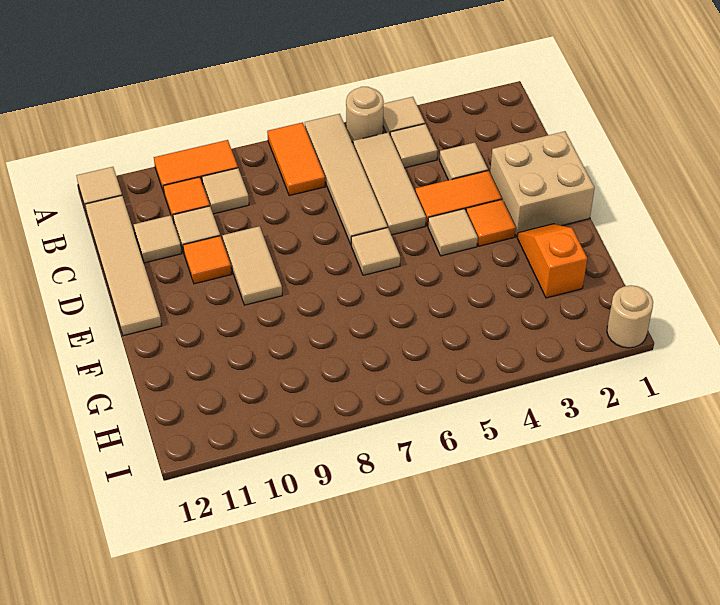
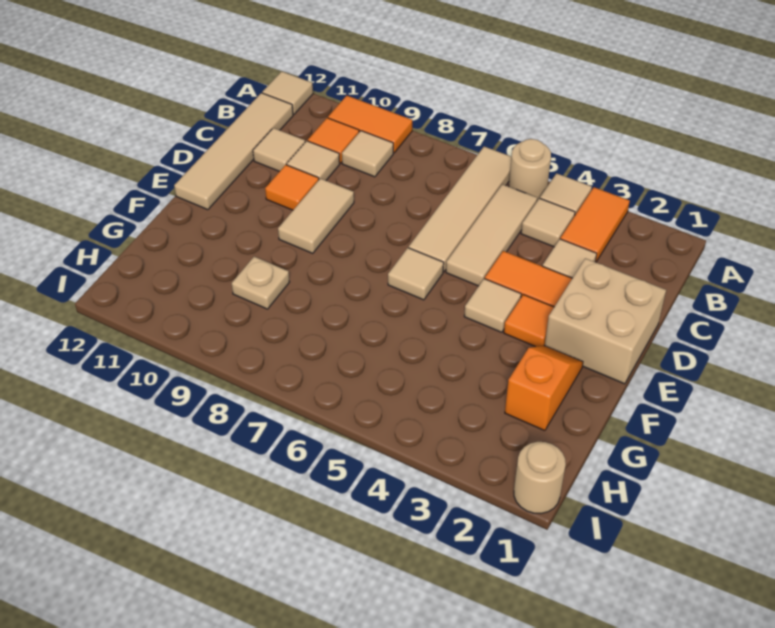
orange 1x2 tile [267,122,325,196] -> orange 1x2 tile moved to [560,187,630,262]
none -> tan 1x1 plate [232,257,289,309]

